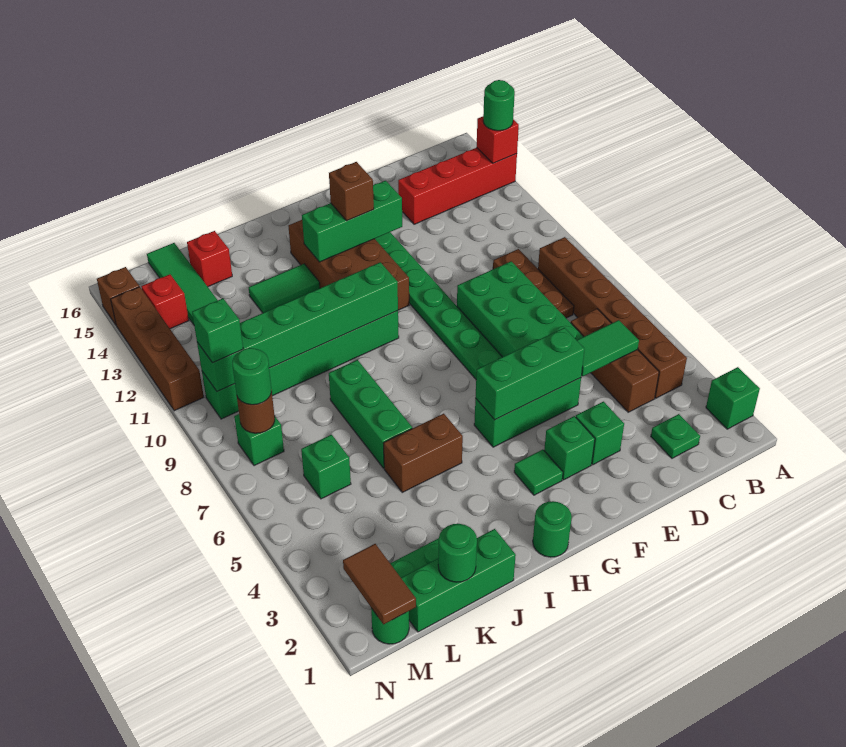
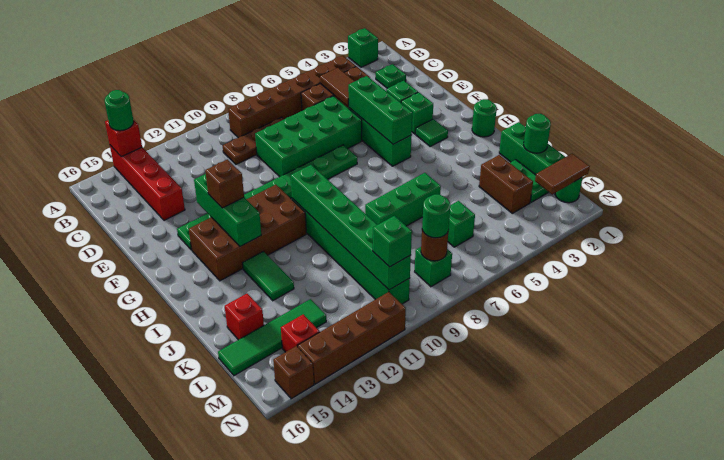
green 1x2 tile [577,320,639,376] -> brown 1x2 tile [320,68,355,106]
brown 1x2 brick [384,414,463,492] -> brown 1x2 brick moved to [479,155,533,213]

